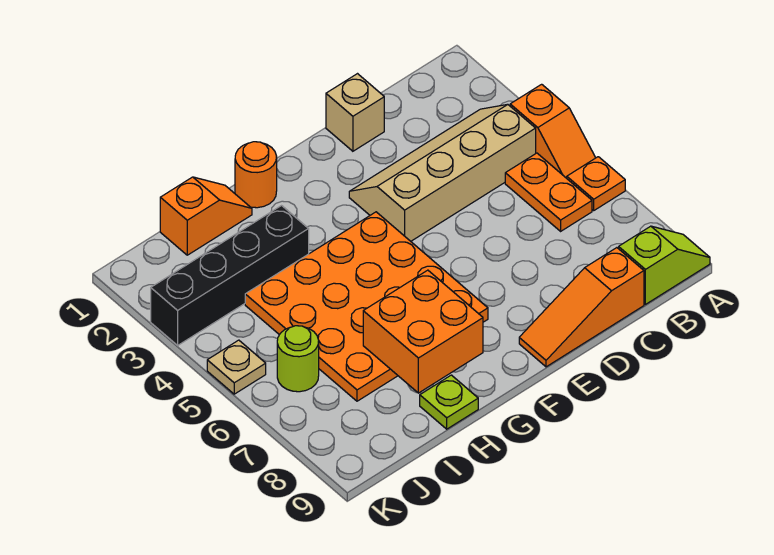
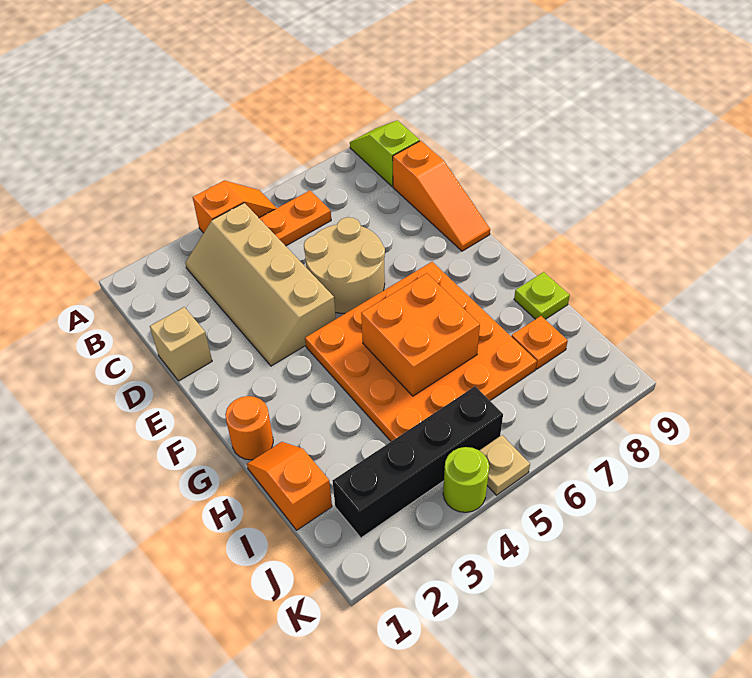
orange 1x1 plate [567,157,625,210] -> orange 1x1 plate moved to [511,316,568,369]
none -> tan 2x2 round brick [304,217,385,313]
orange 2x2 brick [363,270,483,393] -> orange 2x2 brick moved to [361,273,480,396]
black 1x4 brick [151,206,309,345] -> black 1x4 brick turned to [333,386,503,538]
lime 1x1 round brick [277,326,319,392] -> lime 1x1 round brick moved to [443,447,489,512]

